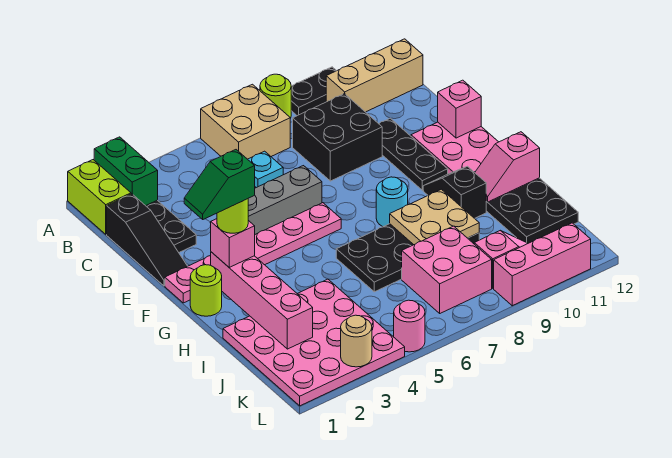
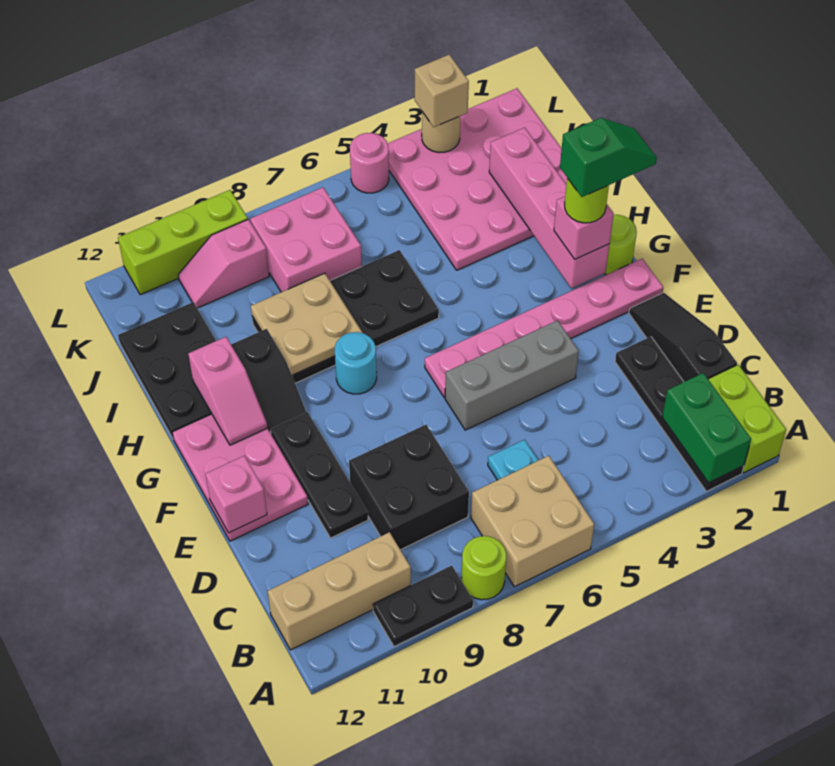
pink 1x2 slope [475,132,540,202] -> pink 1x2 slope turned to [188,337,267,445]
none -> tan 1x1 brick [415,54,469,127]
pink 1x3 brick [494,223,591,306] -> lime 1x3 brick [118,190,248,295]

